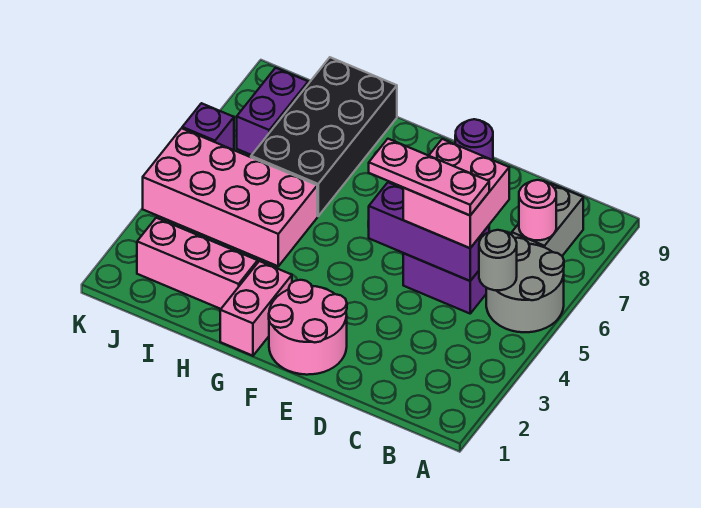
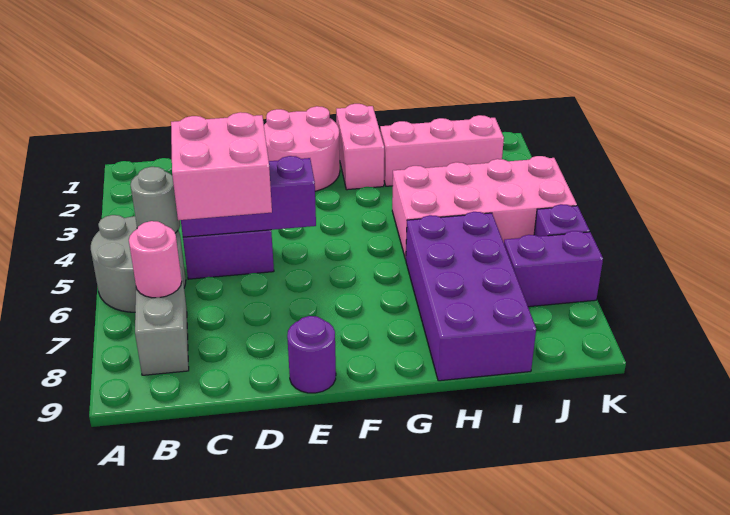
pink 1x3 plate [369,139,489,215] -> none
black 2x4 brick [251,57,397,216] -> purple 2x4 brick [406,212,536,381]
purple 1x2 brick [237,68,308,155] -> purple 1x2 brick turned to [504,231,603,307]

